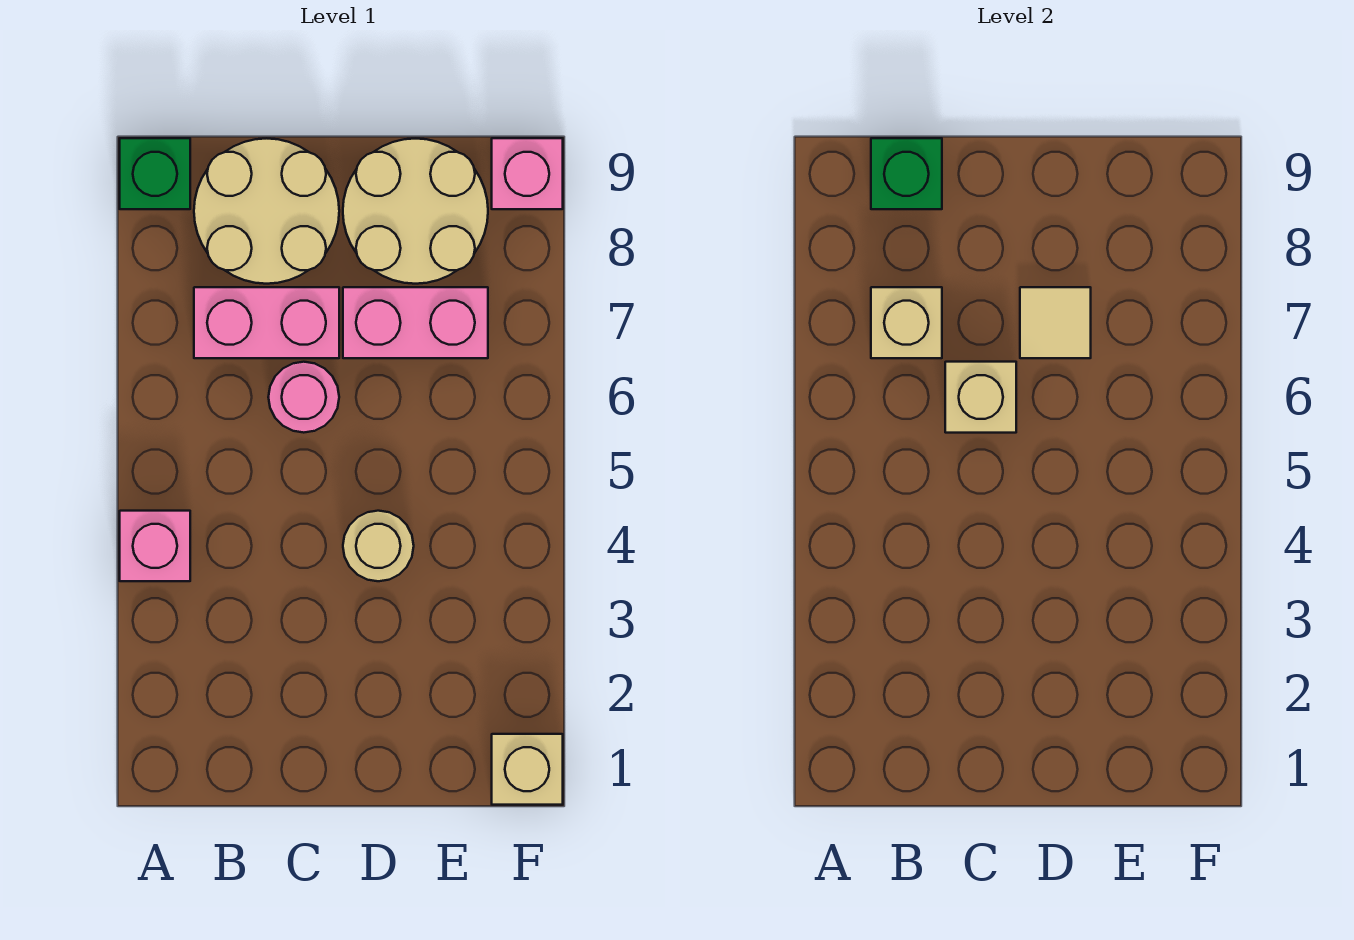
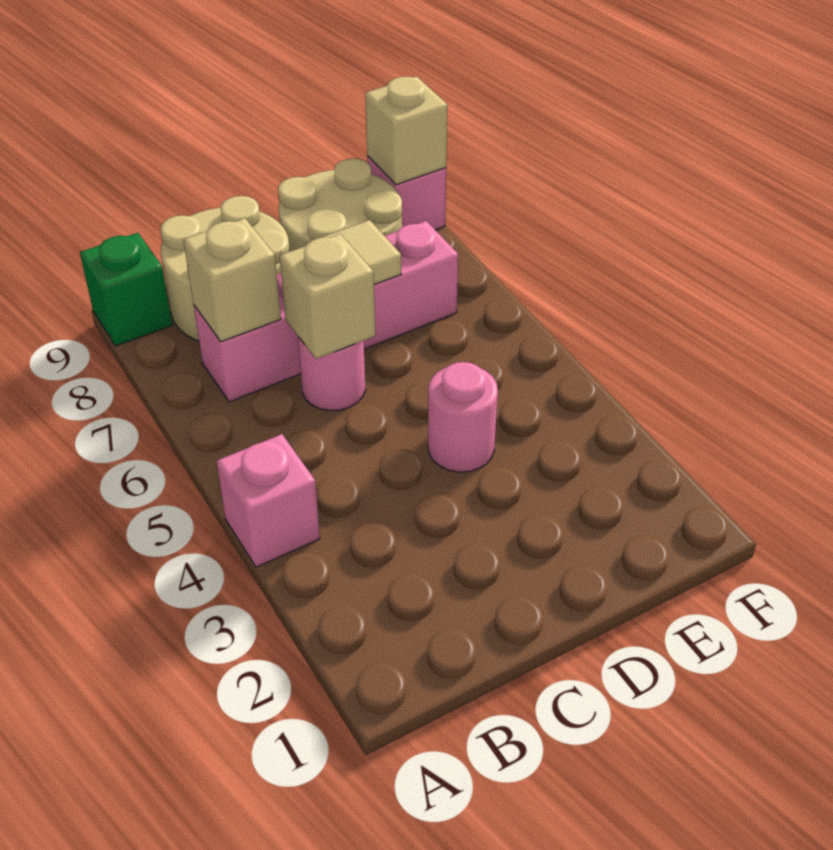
green 1x1 brick [871,138,942,209] -> none
tan 1x1 round brick [343,511,414,581] -> pink 1x1 round brick [428,362,498,472]
tan 1x1 brick [492,734,563,805] -> tan 1x1 brick moved to [365,76,448,185]

